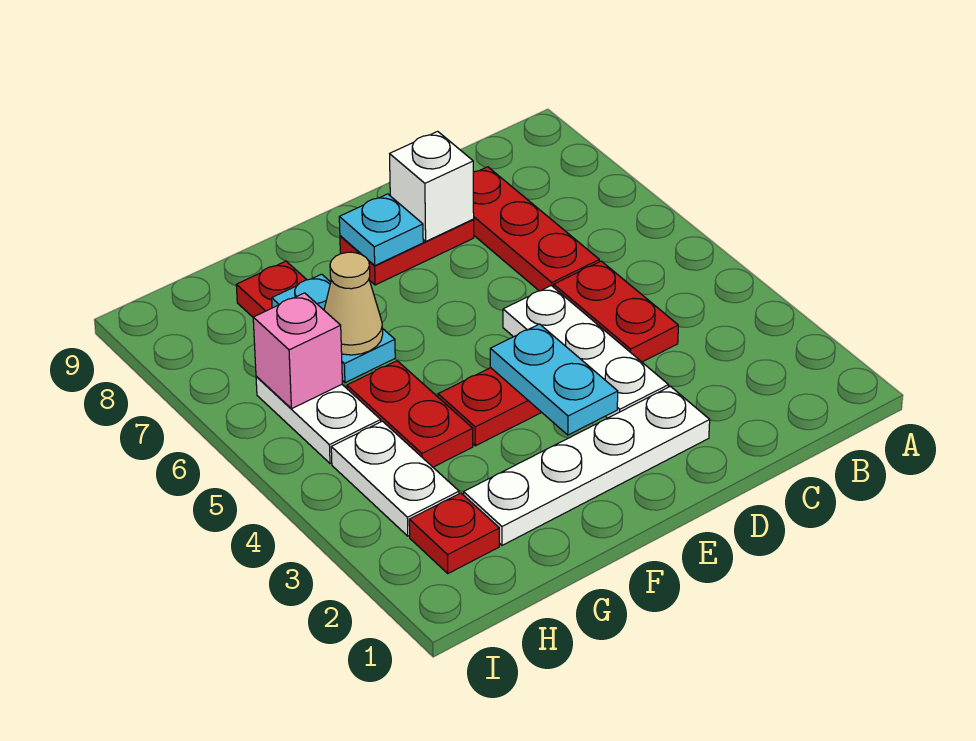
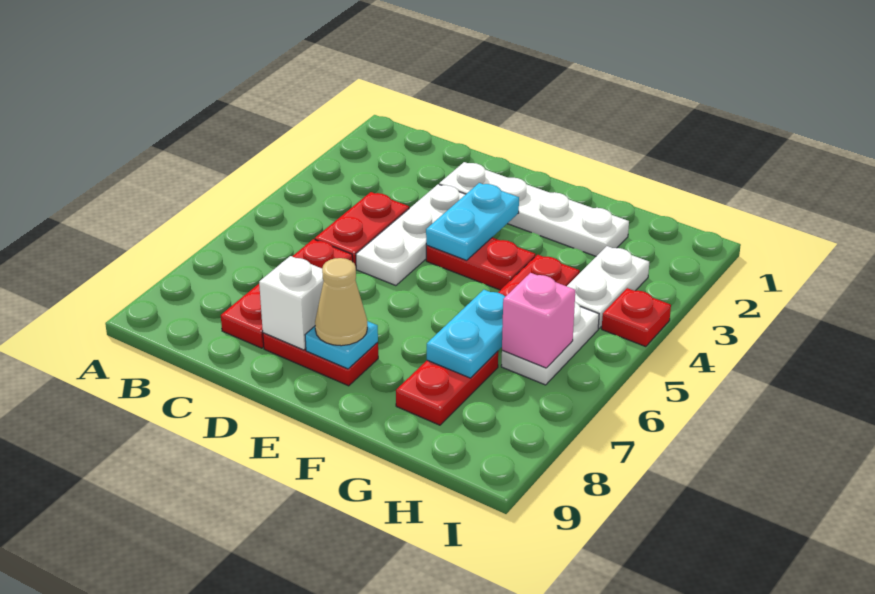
tan 1x1 cone [324,252,383,355] -> tan 1x1 cone moved to [315,258,367,346]
red 1x1 plate [409,493,499,573] -> red 1x1 plate moved to [602,288,671,347]

